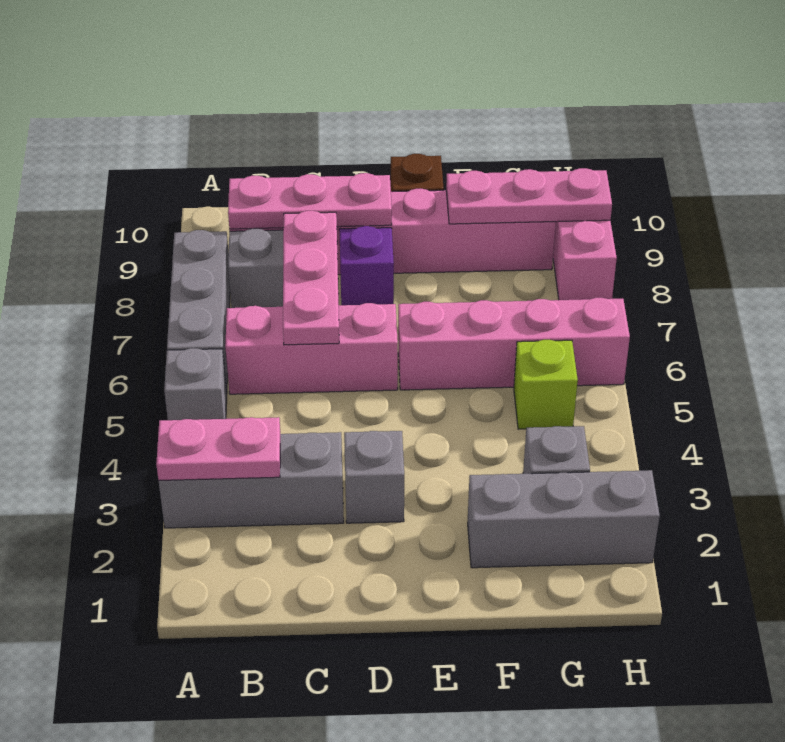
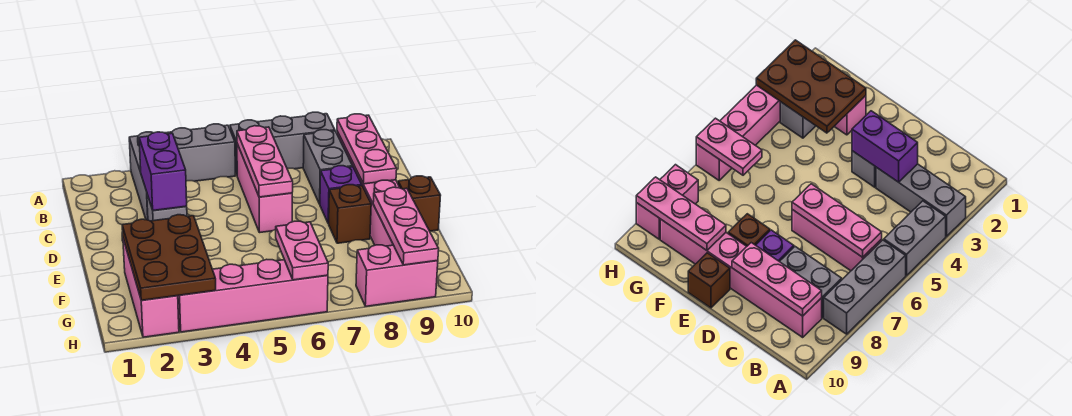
pink 1x2 plate [156,417,280,480] -> pink 1x2 plate moved to [276,221,328,280]
grey 1x1 brick [164,348,227,420] -> grey 1x2 brick [166,124,235,181]
none -> purple 1x2 brick [139,132,187,210]
pink 1x3 plate [283,211,339,345] -> pink 1x3 plate turned to [237,126,293,197]
pink 1x4 brick [398,298,630,390] -> pink 1x4 brick turned to [178,259,328,332]
none -> brown 1x1 brick [328,185,371,243]
grey 1x3 brick [468,470,660,568] -> pink 1x3 brick [123,239,179,337]
none -> brown 2x3 plate [122,215,216,300]
lime 1x1 brick [514,340,578,429] -> none

